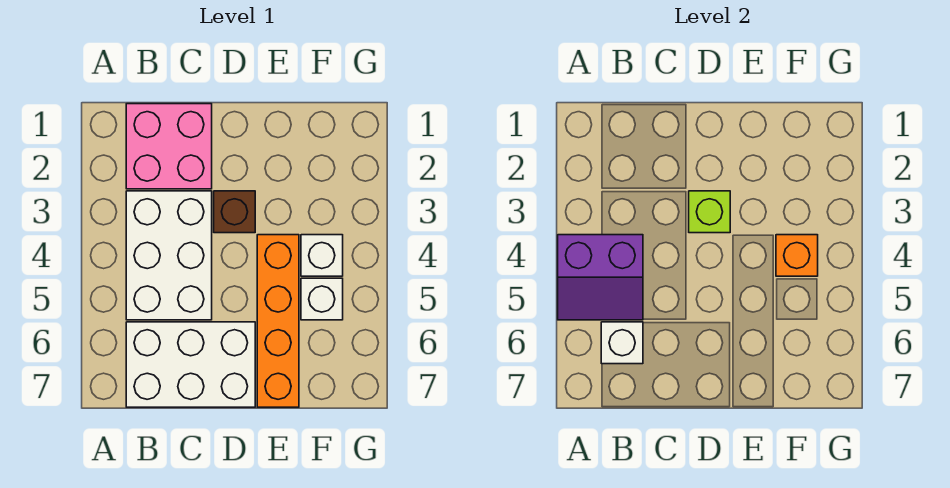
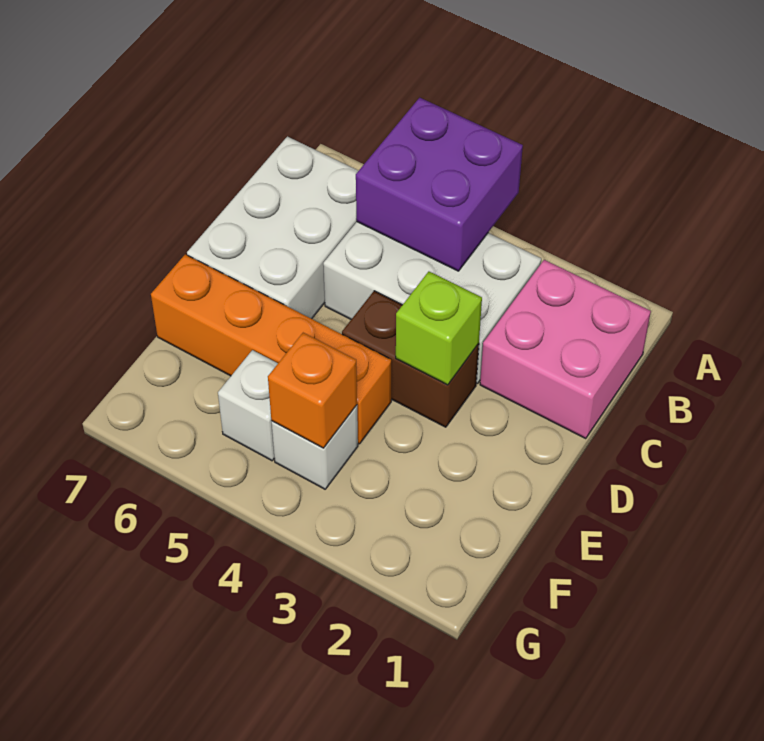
purple 2x2 slope [558,235,643,320] -> purple 2x2 brick [356,98,523,271]
white 1x1 brick [601,322,643,364] -> none
brown 1x1 brick [214,191,255,233] -> brown 1x2 brick [342,291,479,427]

